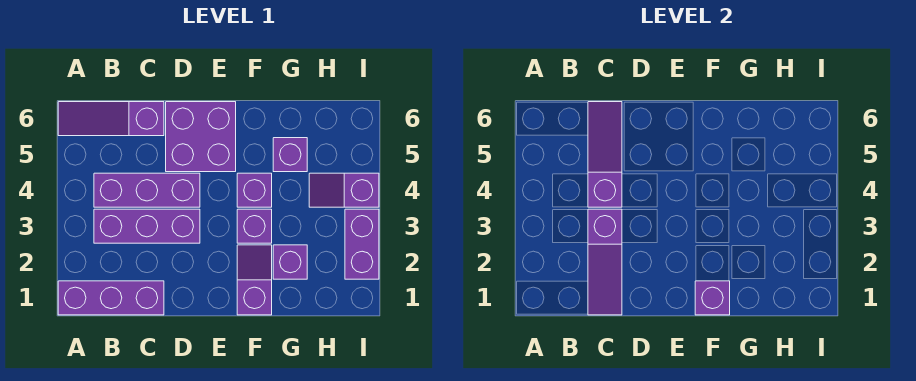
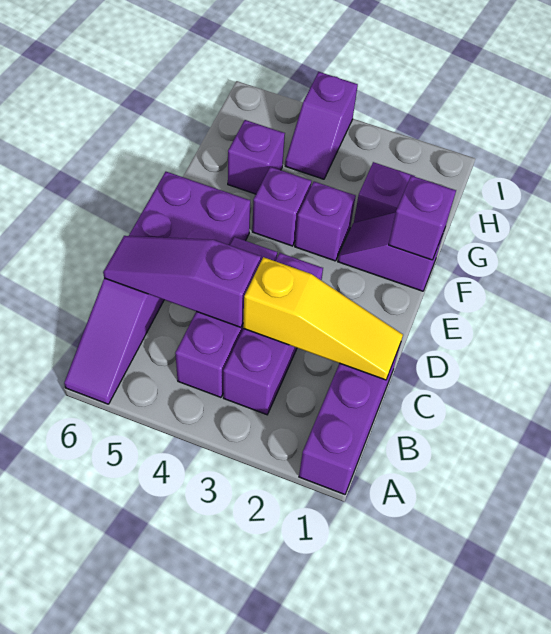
purple 1x3 slope [588,209,622,315] -> yellow 1x3 slope [243,257,403,380]
purple 1x2 brick [345,209,379,279] -> none

